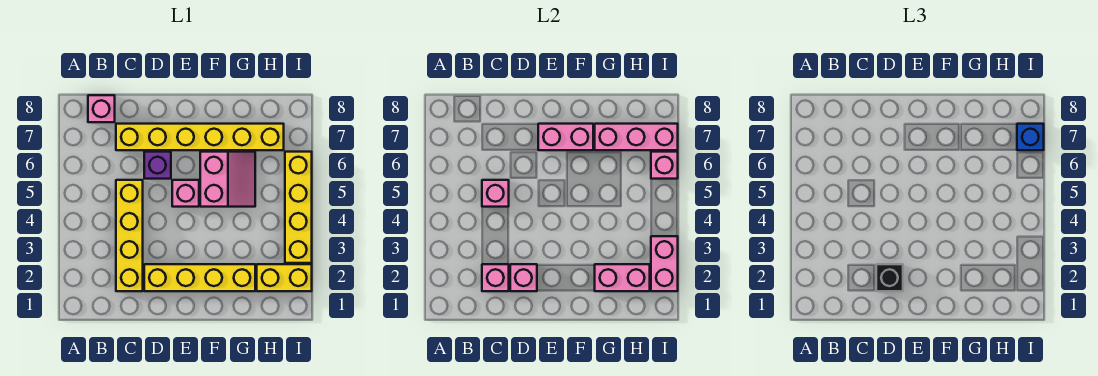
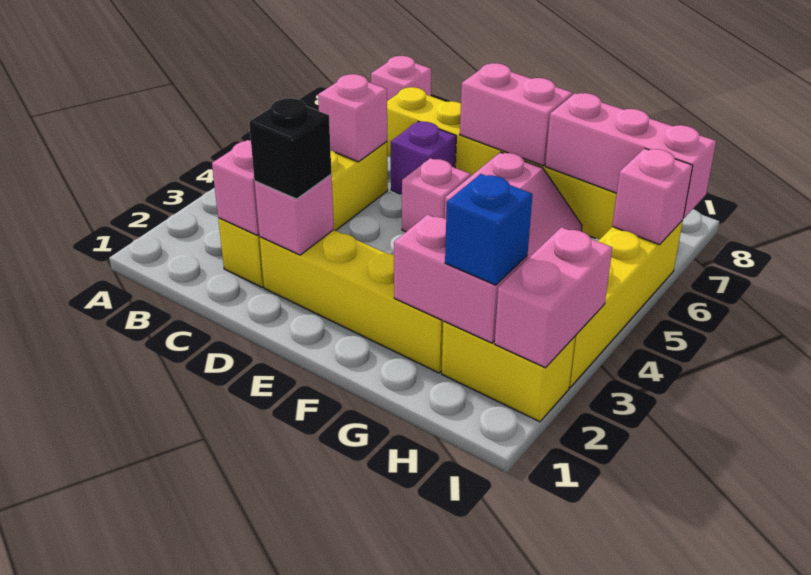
blue 1x1 brick [1017,124,1044,150] -> blue 1x1 brick moved to [445,174,533,285]

